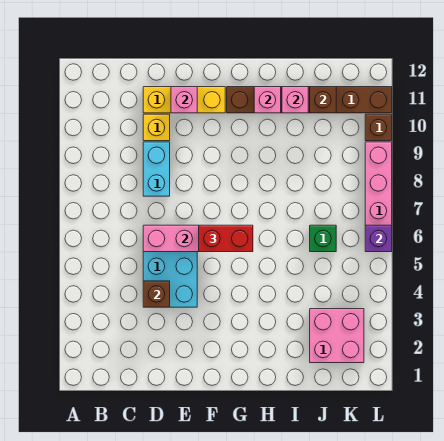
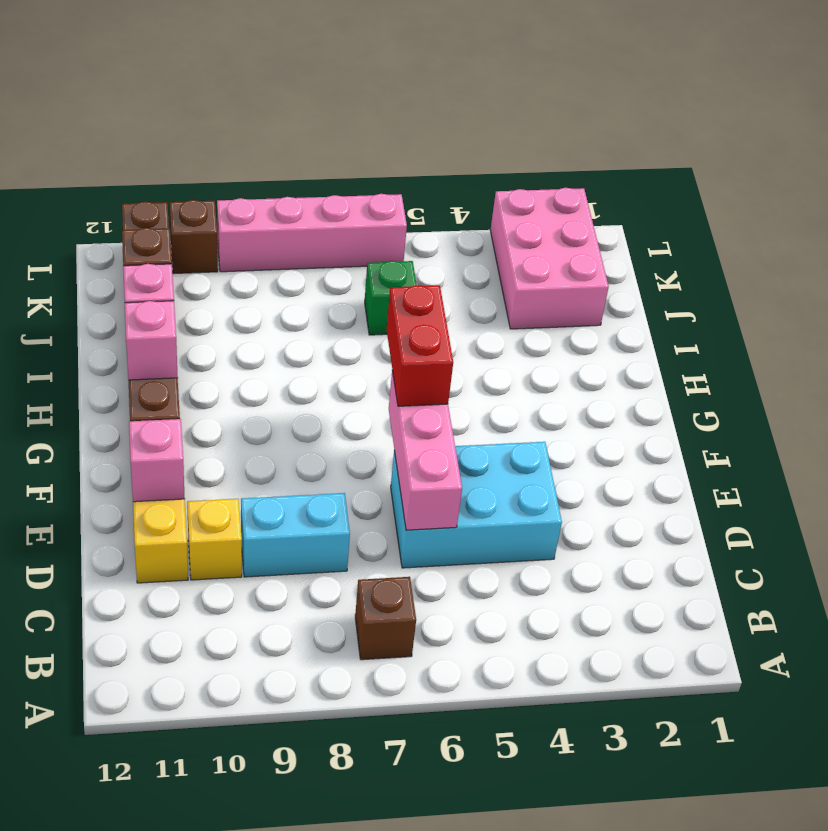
brown 1x1 brick [143,281,170,307] -> brown 1x1 brick moved to [355,577,416,660]
pink 2x2 brick [310,309,364,363] -> pink 2x3 brick [490,188,609,329]
purple 1x1 brick [365,225,392,252] -> none

